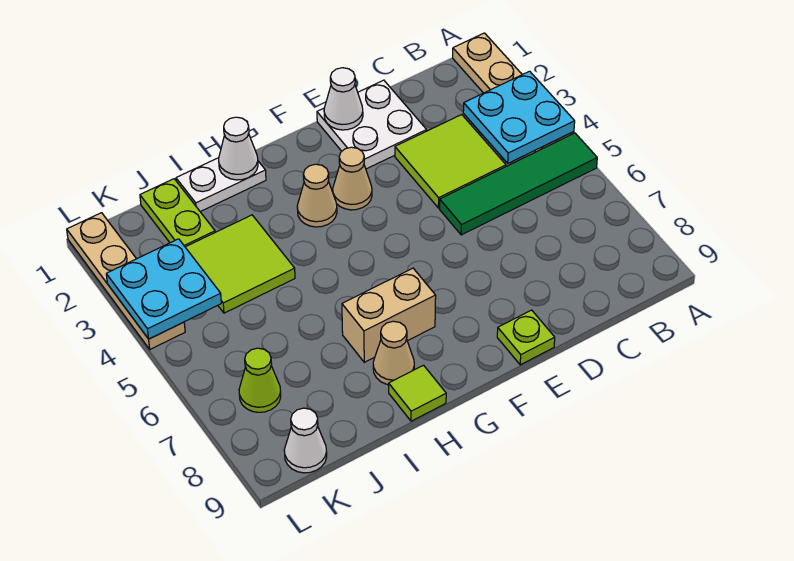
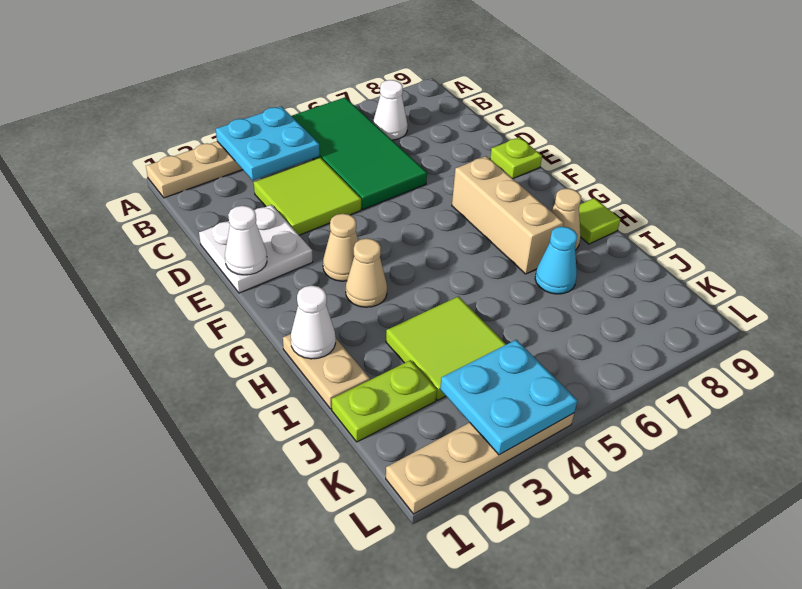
green 1x4 tile [440,133,597,235] -> green 2x4 tile [292,97,427,210]
tan 1x2 brick [342,268,436,362] -> tan 1x3 brick [452,156,564,274]
white 1x2 plate [176,158,266,212] -> tan 1x2 plate [283,334,370,409]
none -> cyan 1x1 cone [535,227,577,294]
lime 1x1 cone [239,348,281,412] -> none
white 1x1 cone [284,408,327,473] -> white 1x1 cone moved to [373,80,408,140]

